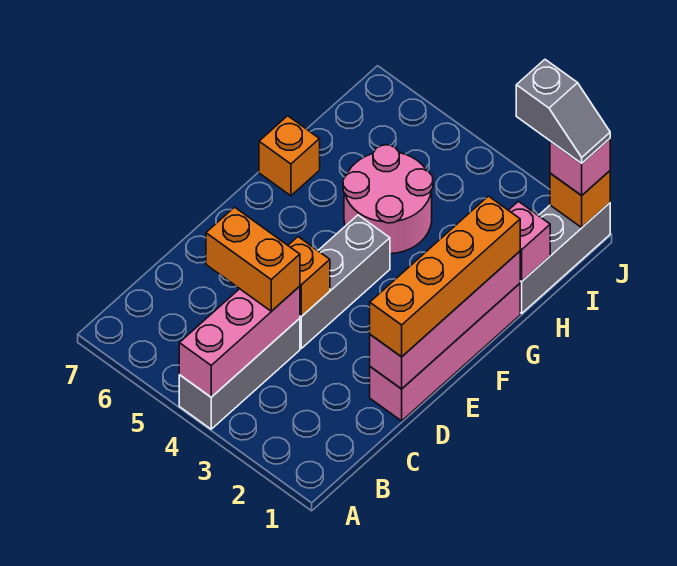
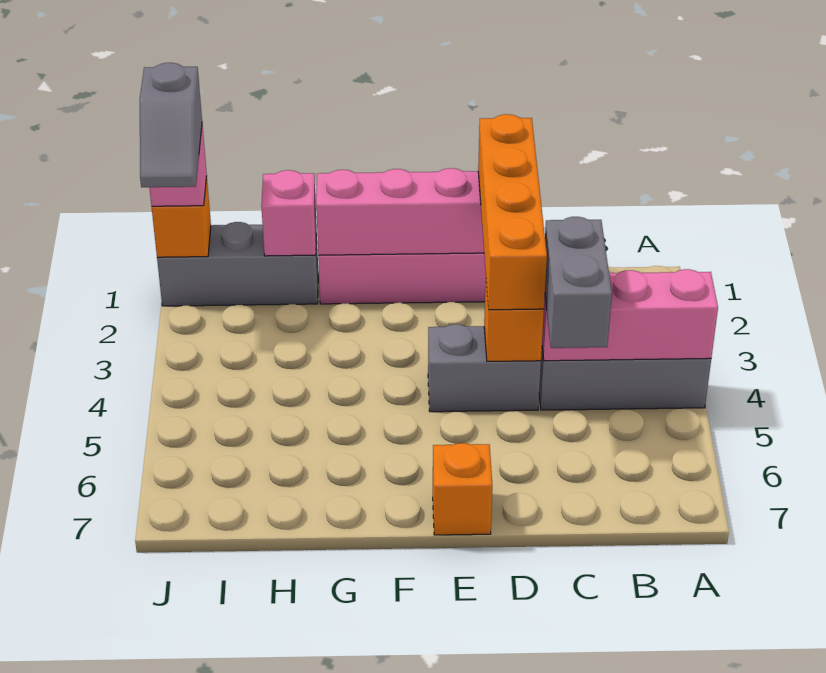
orange 1x2 brick [206,207,300,311] -> grey 1x2 brick [545,217,612,348]
orange 1x4 brick [370,196,520,357] -> orange 1x4 brick turned to [478,114,547,310]
grey 1x3 brick [300,215,390,348] -> grey 1x2 brick [428,324,541,412]
pink 2x2 round brick [343,145,433,254] -> none
orange 1x1 brick [259,116,320,196] -> orange 1x1 brick moved to [433,443,492,535]
grey 1x2 slope [516,60,610,163] -> grey 1x2 slope turned to [140,63,202,187]

